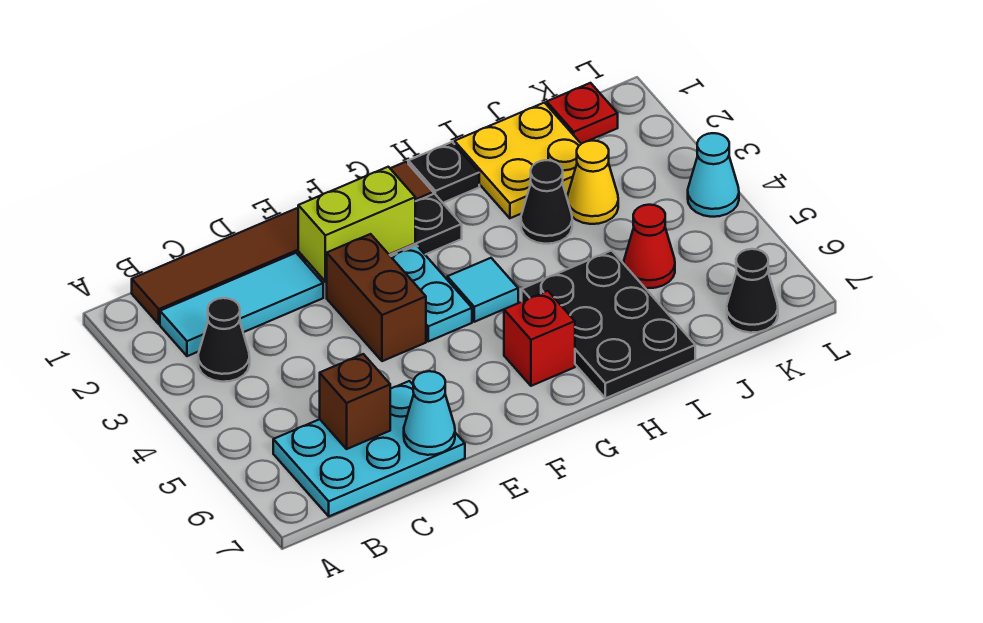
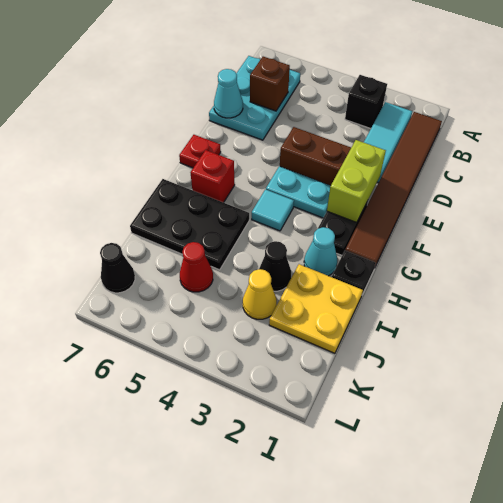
black 1x1 cone [198,298,250,382] -> black 1x1 brick [345,75,387,129]
red 1x1 plate [547,83,618,144] -> red 1x1 plate moved to [179,135,221,168]
cyan 1x1 cone [688,133,739,217] -> cyan 1x1 cone moved to [304,227,337,276]

